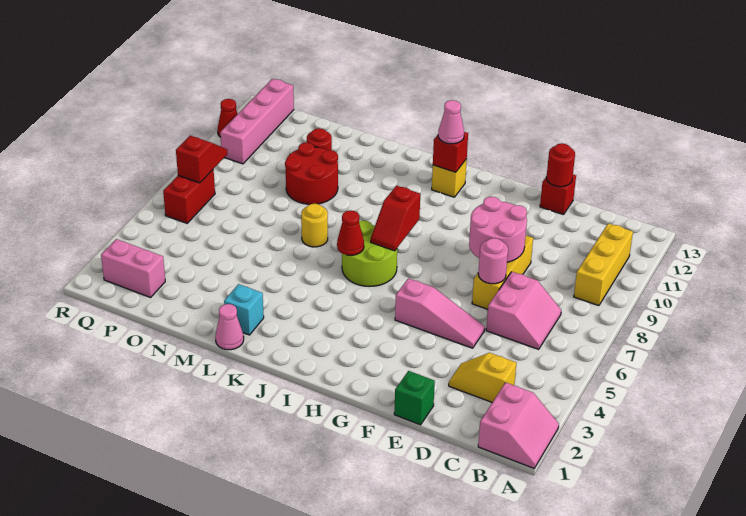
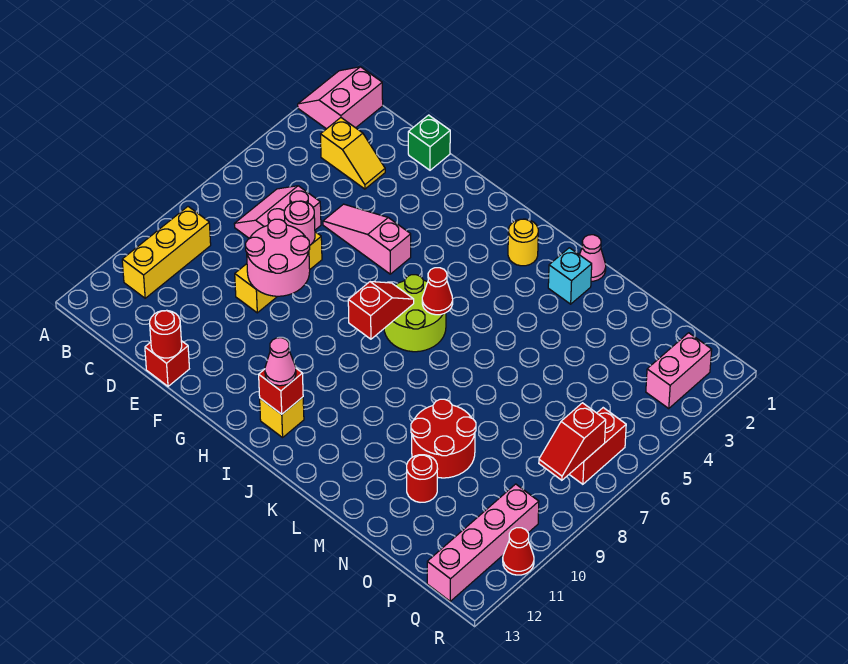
yellow 1x1 round brick [301,204,328,247] -> yellow 1x1 round brick moved to [508,219,538,266]
pink 1x2 brick [101,239,165,297] -> pink 1x2 brick turned to [646,333,712,408]

